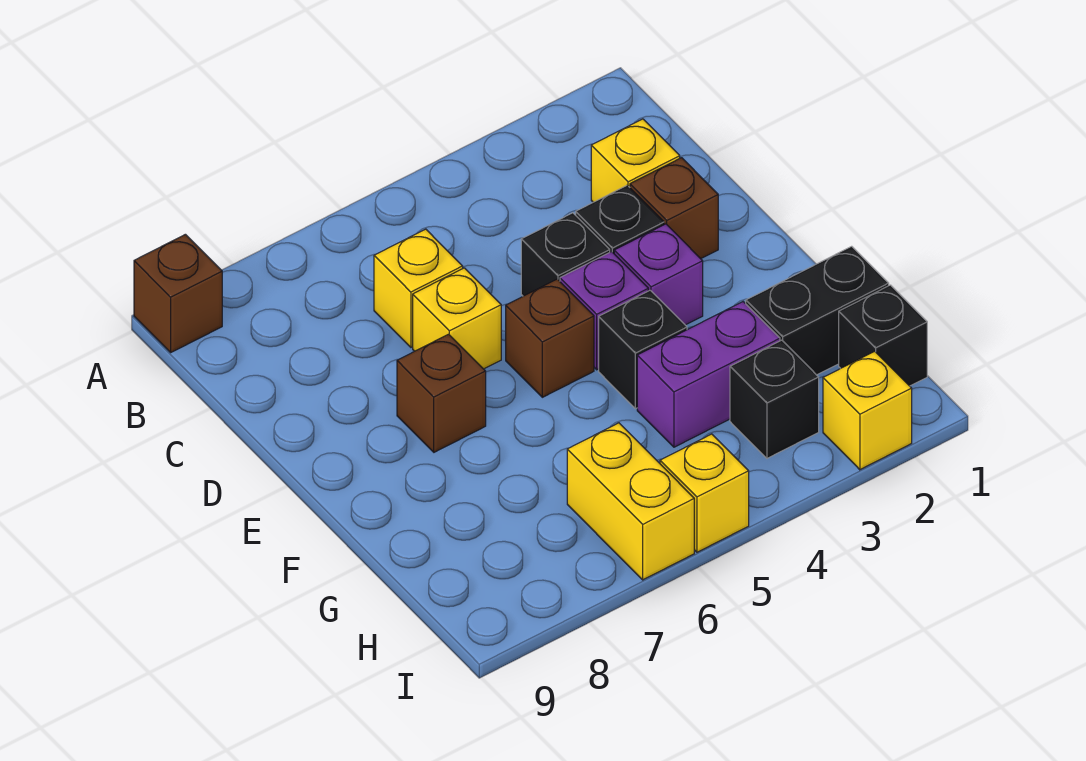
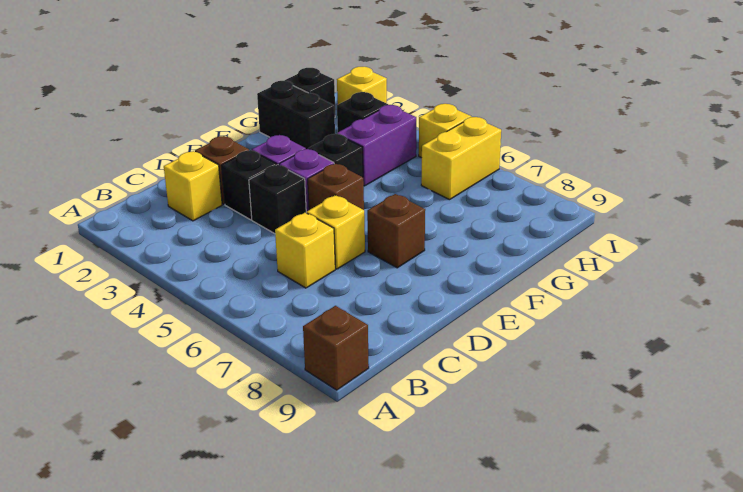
purple 1x2 brick [637,302,780,447] -> purple 1x2 brick turned to [337,105,416,186]

